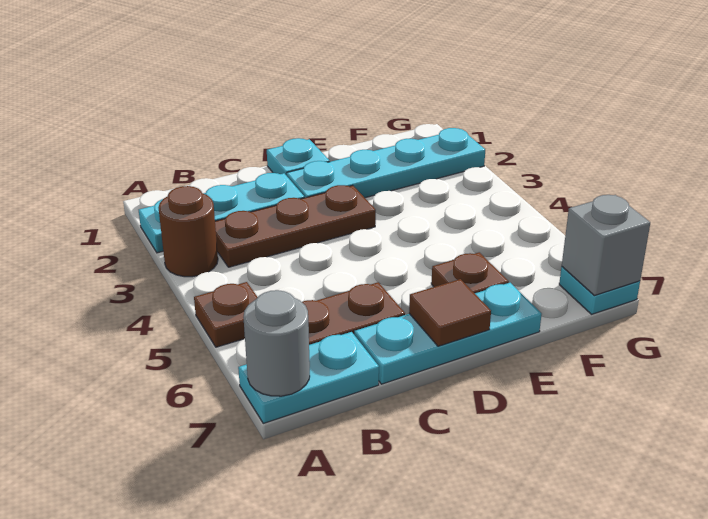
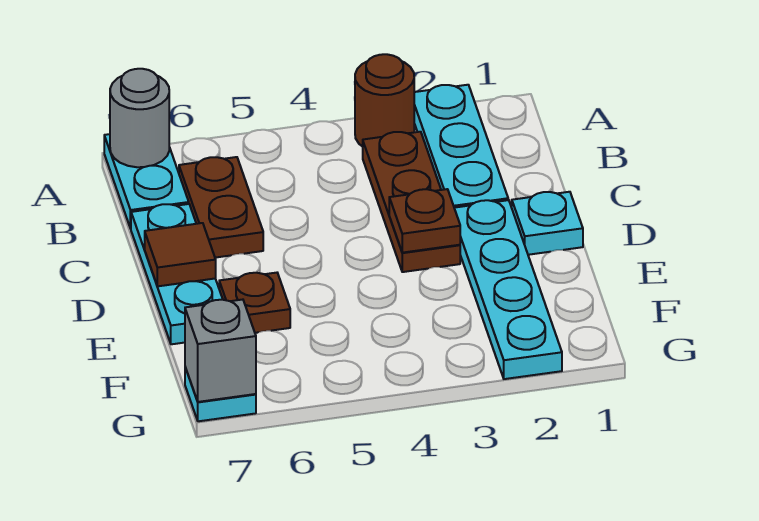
brown 1x1 plate [194,282,257,347] -> brown 1x1 plate moved to [389,189,460,253]

